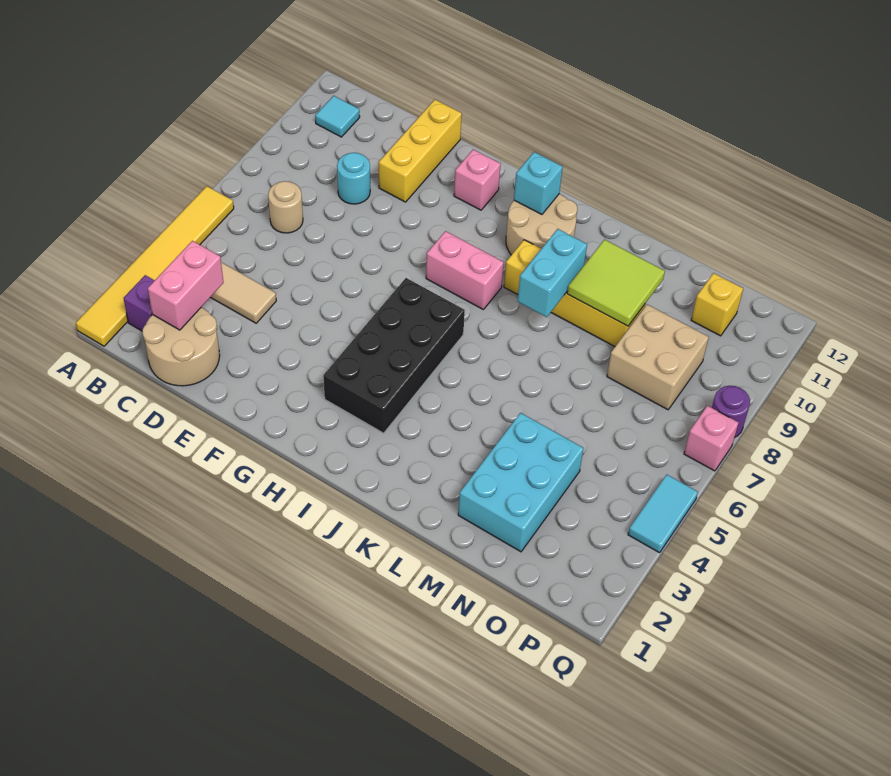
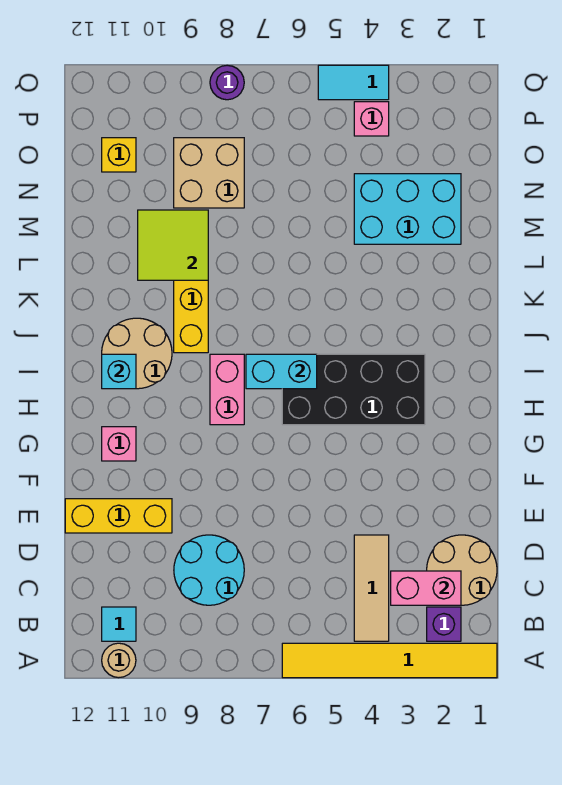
tan 1x1 round brick [268,181,303,233] -> tan 1x1 round brick moved to [102,643,136,678]
cyan 1x1 round brick [337,153,370,204] -> cyan 2x2 round brick [174,535,244,605]
cyan 1x2 brick [518,229,587,317] -> cyan 1x2 brick moved to [246,354,317,389]
pink 1x1 brick [684,406,739,471] -> pink 1x1 brick moved to [354,102,389,136]

